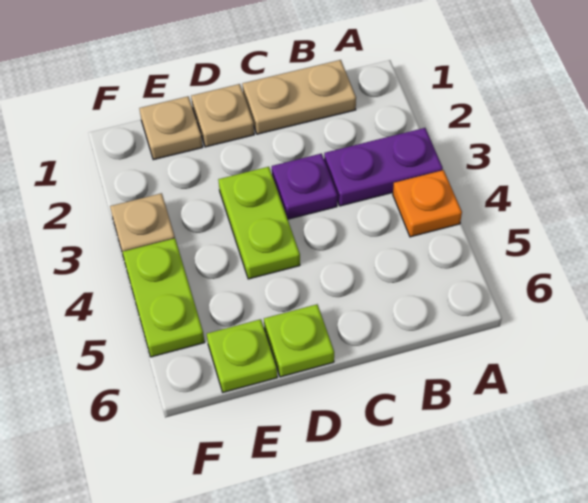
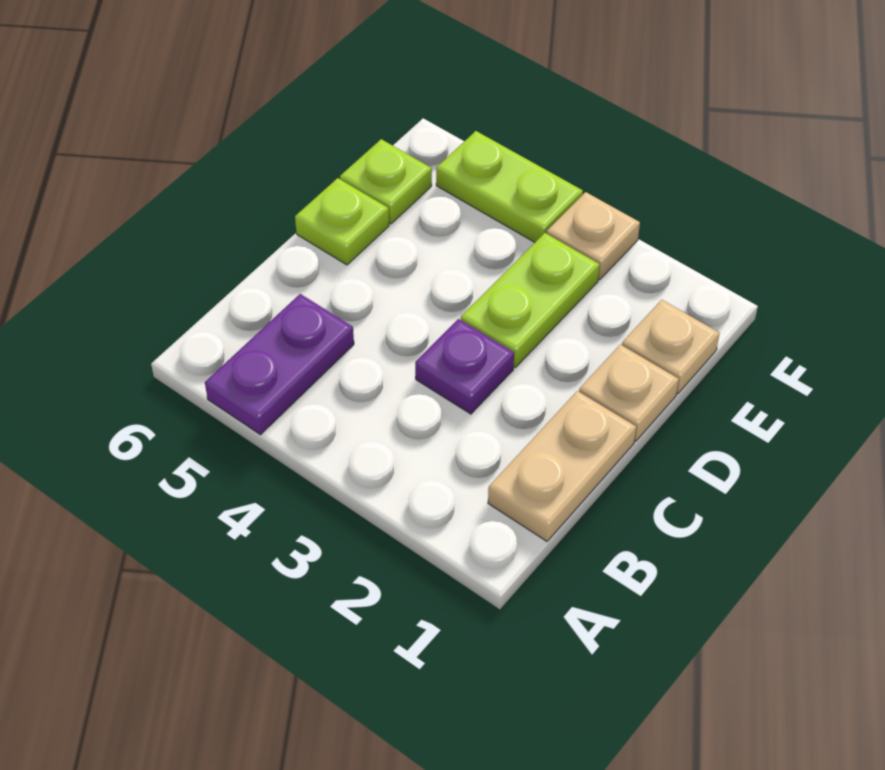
purple 1x2 plate [324,128,443,206] -> purple 1x2 plate moved to [205,294,354,435]
orange 1x1 plate [393,170,462,237] -> none
lime 1x2 plate [218,167,300,279] -> lime 1x2 plate turned to [461,233,600,367]

